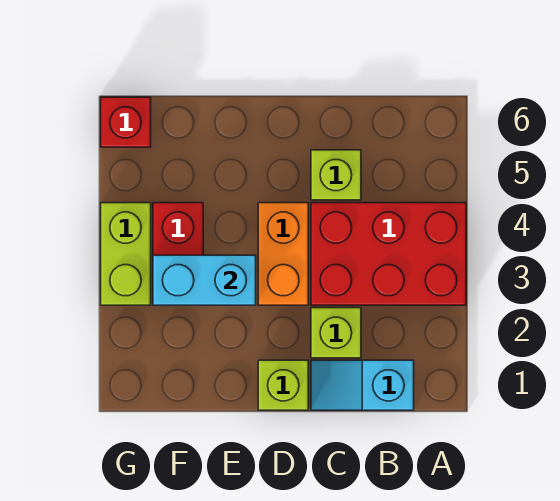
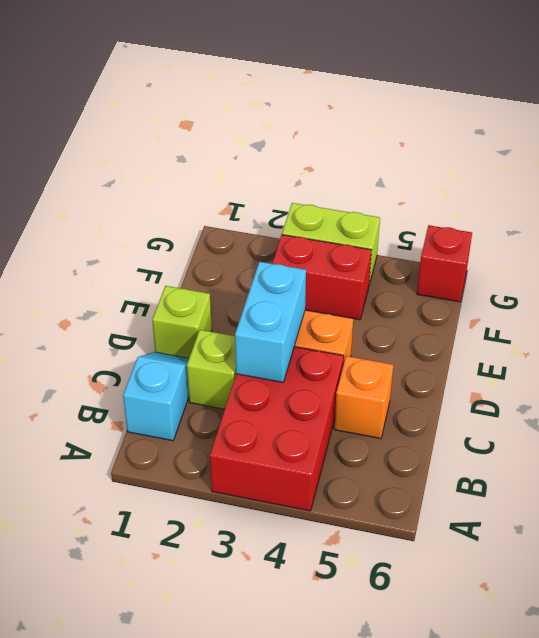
lime 1x1 brick [311,150,361,200] -> orange 1x1 brick [334,356,393,439]
cyan 1x2 brick [153,255,256,305] -> cyan 1x2 brick moved to [235,262,306,382]

